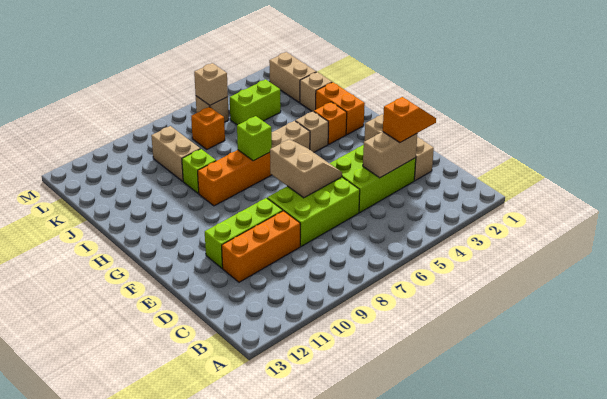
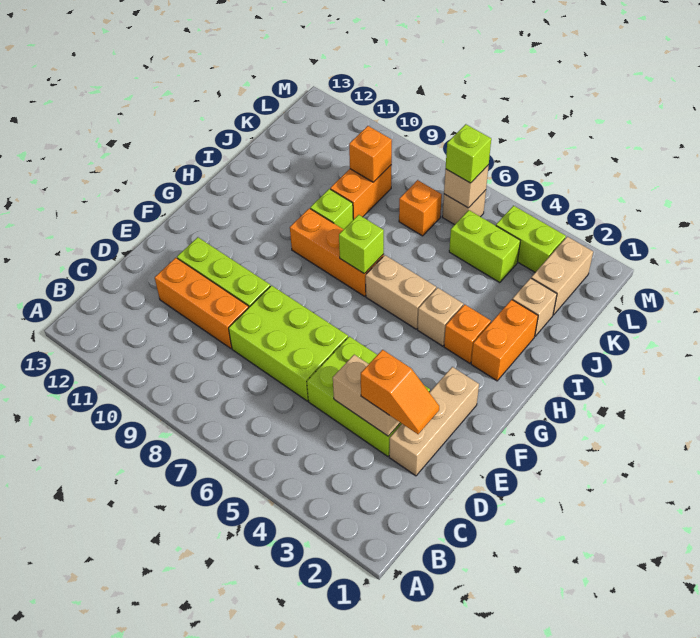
tan 2x2 slope [270,139,342,198] -> none
tan 1x2 brick [151,126,200,181] -> orange 1x2 brick [330,165,392,220]
none -> orange 1x1 brick [349,126,392,182]
none -> lime 1x2 brick [496,206,566,272]
none -> lime 1x1 brick [446,124,491,183]

